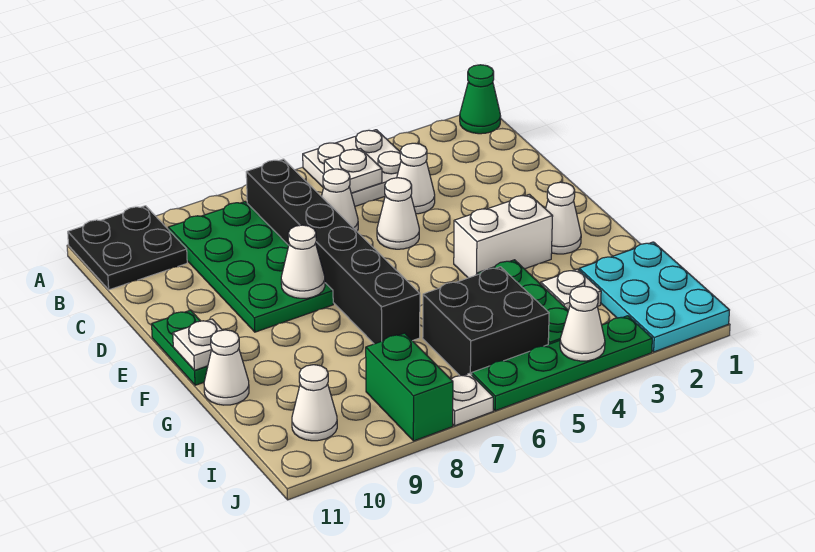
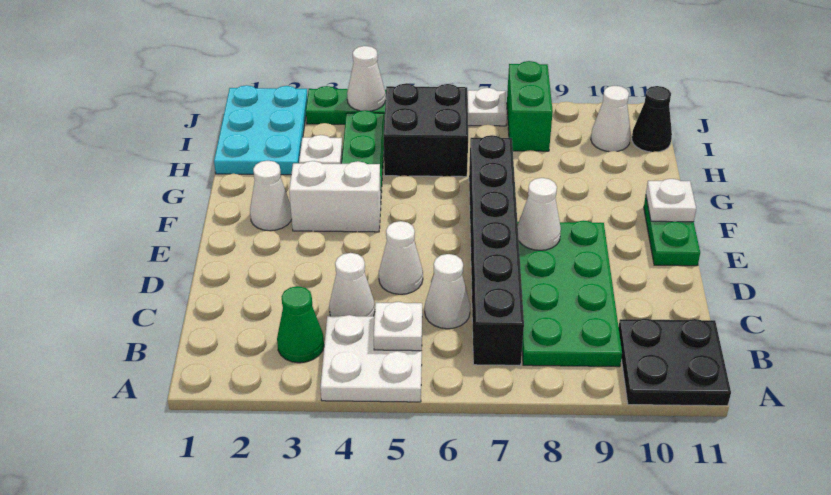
green 1x1 cone [460,65,501,134] -> green 1x1 cone moved to [277,286,324,363]
white 1x1 cone [204,330,249,405] -> none
none -> black 1x1 cone [632,86,672,152]

